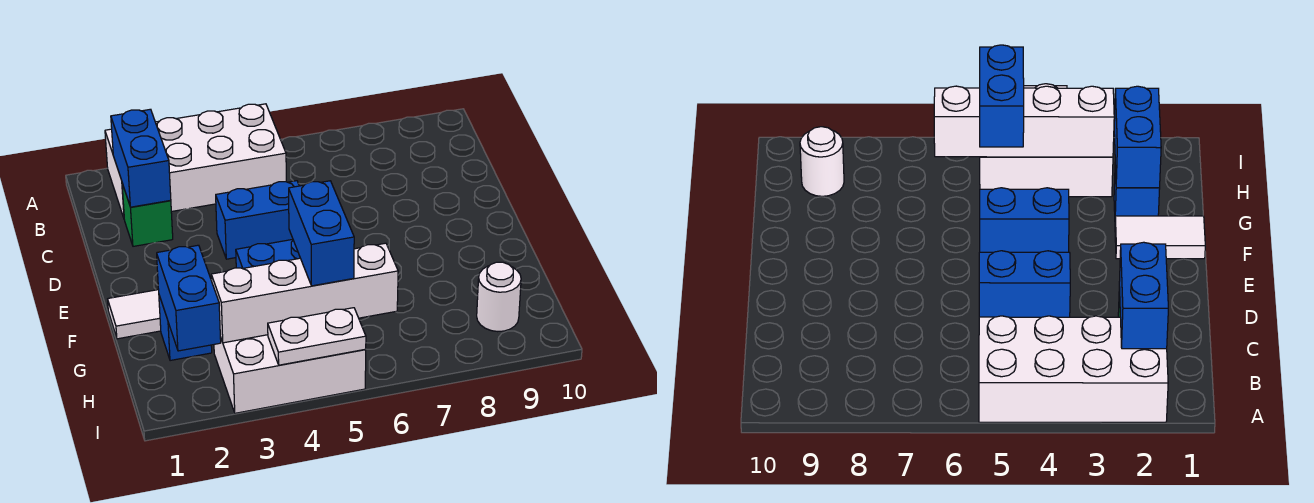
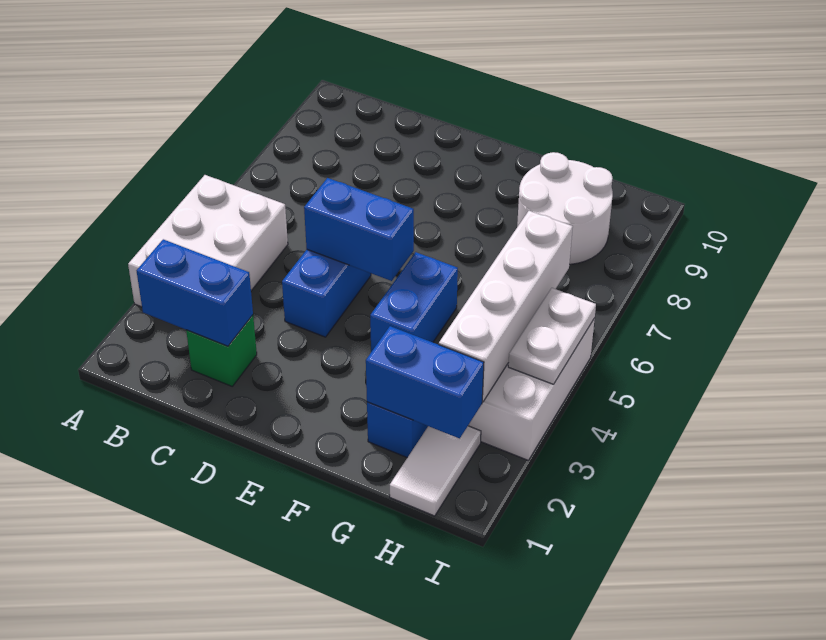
white 2x4 brick [105,104,286,218] -> white 2x3 brick [128,175,288,307]
white 1x2 tile [108,290,161,339] -> white 1x2 tile moved to [390,426,481,516]
blue 1x2 brick [289,181,354,286] -> blue 1x2 brick moved to [304,178,414,281]
white 1x1 round brick [477,262,521,332] -> white 2x2 round brick [517,152,613,264]

